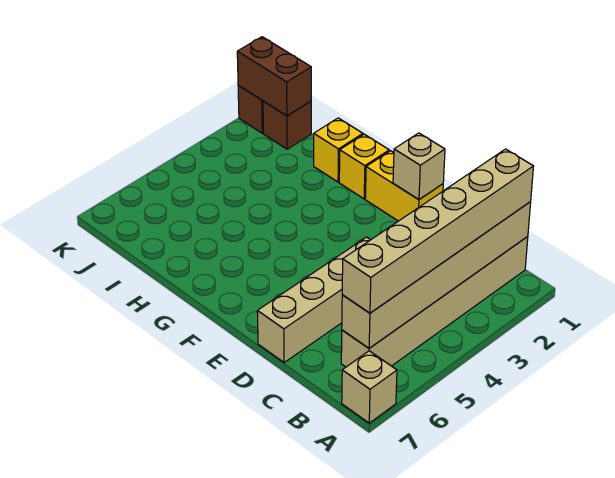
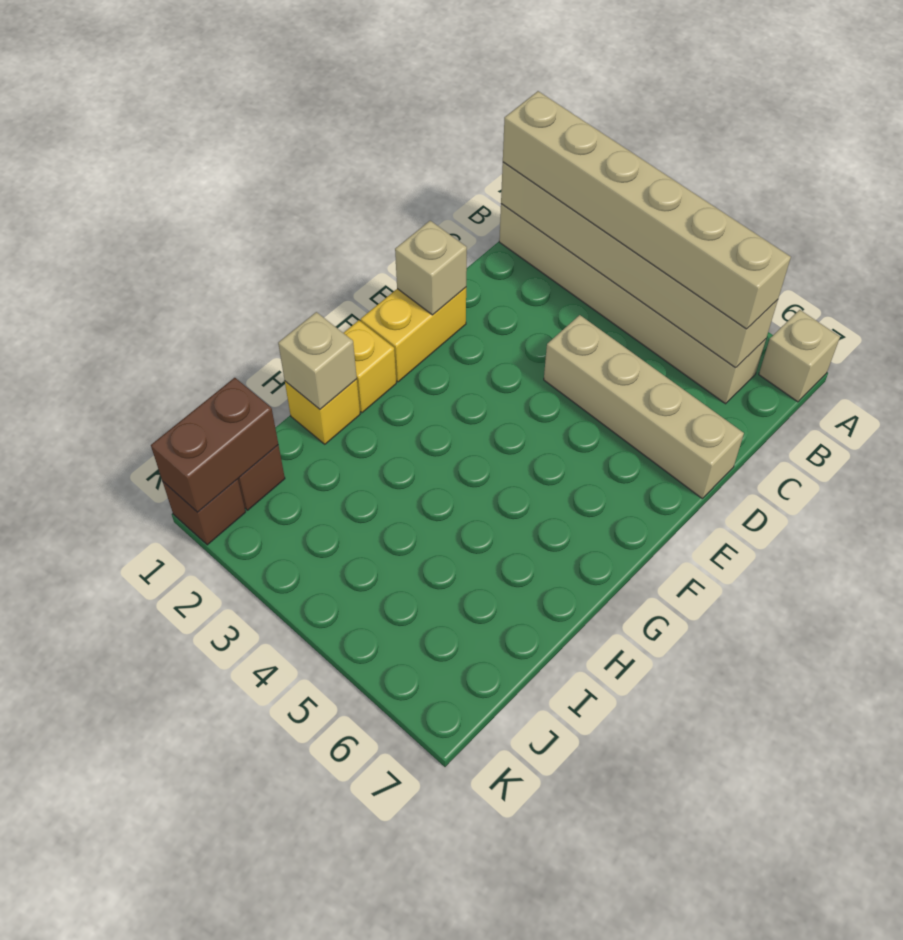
none -> tan 1x1 brick [278,312,357,409]

